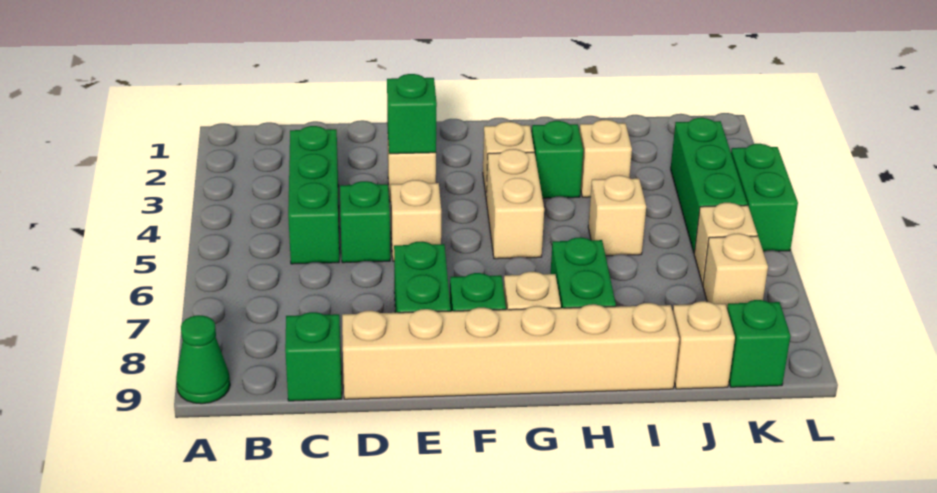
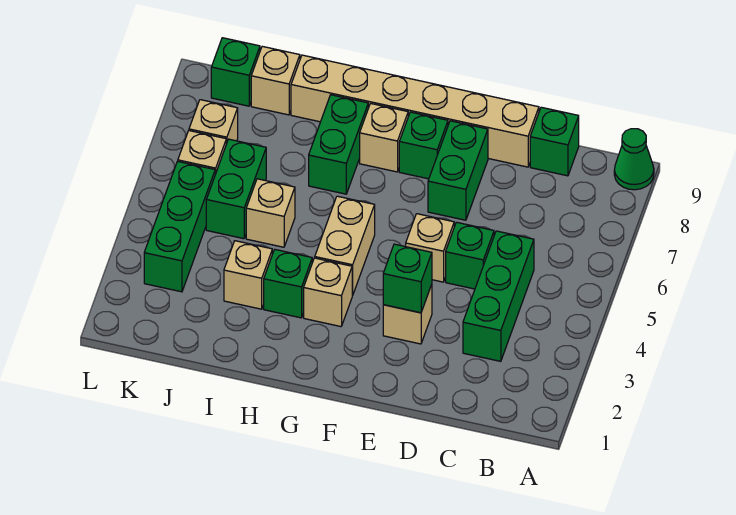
green 1x2 brick [731,144,798,252] -> green 1x2 brick moved to [206,139,266,239]

